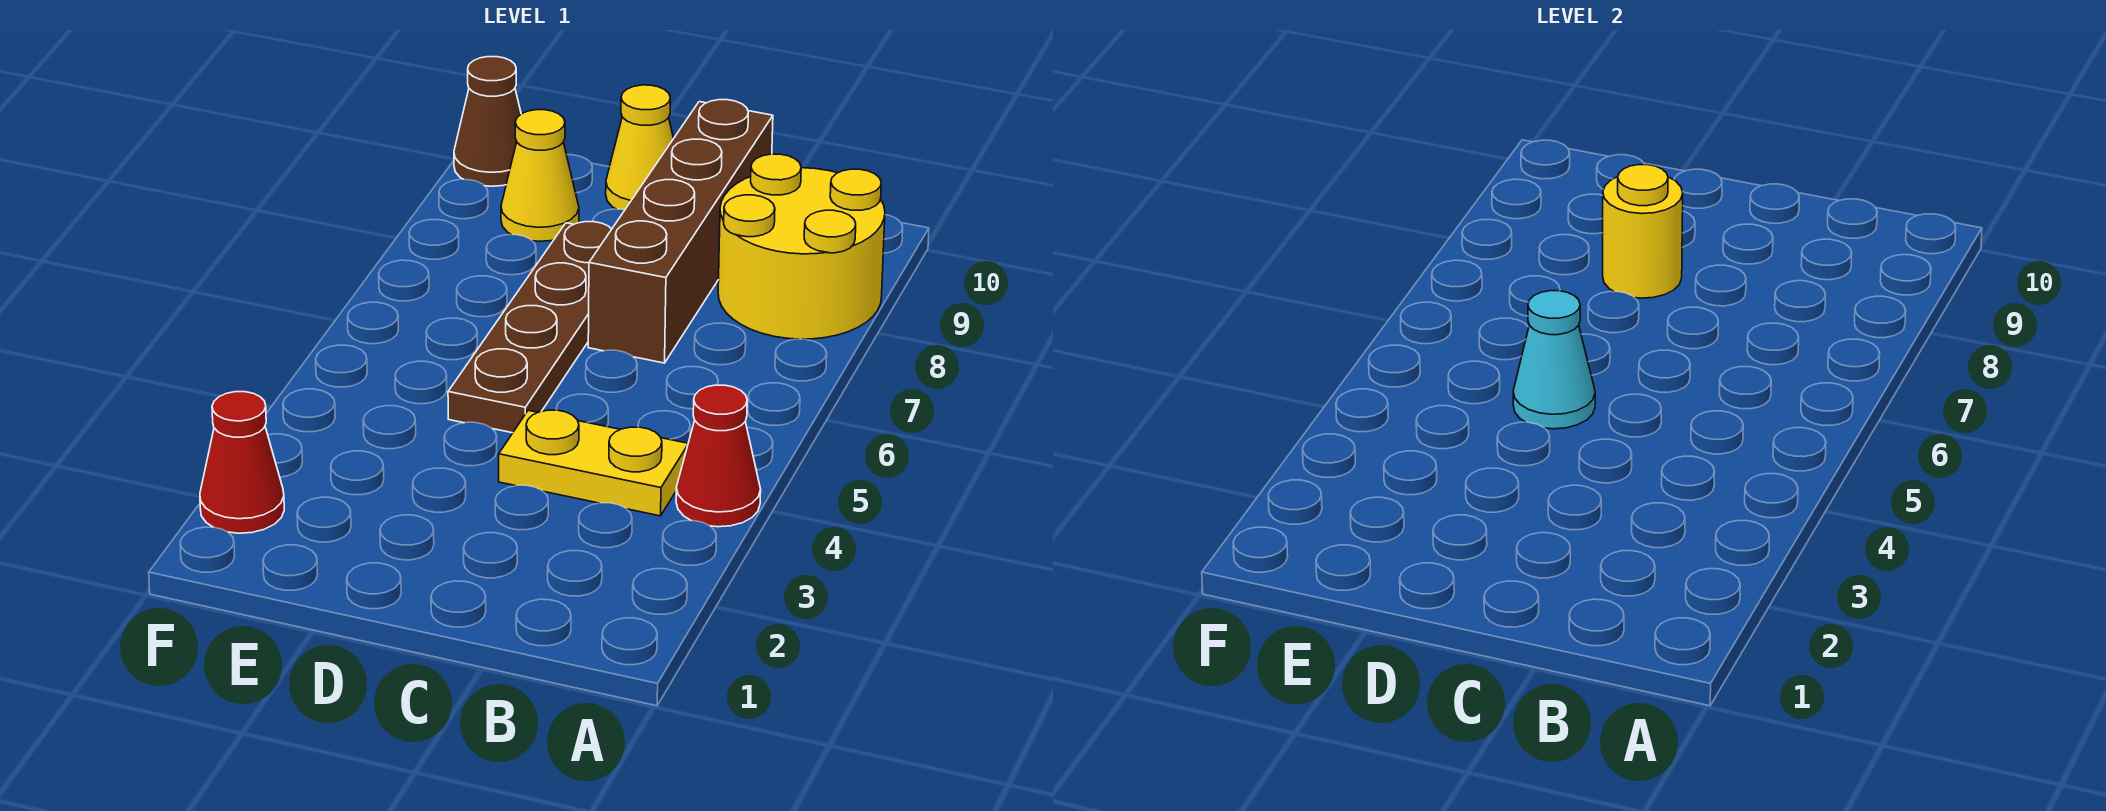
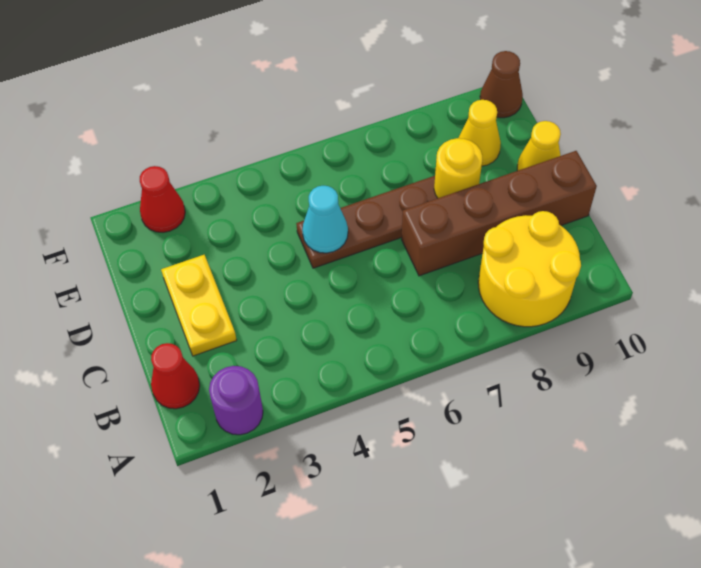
none -> purple 1x1 round brick [209,366,263,435]
red 1x1 cone [676,385,761,527] -> red 1x1 cone moved to [151,343,200,409]
yellow 1x2 plate [499,410,688,516] -> yellow 1x2 plate moved to [161,255,237,356]

